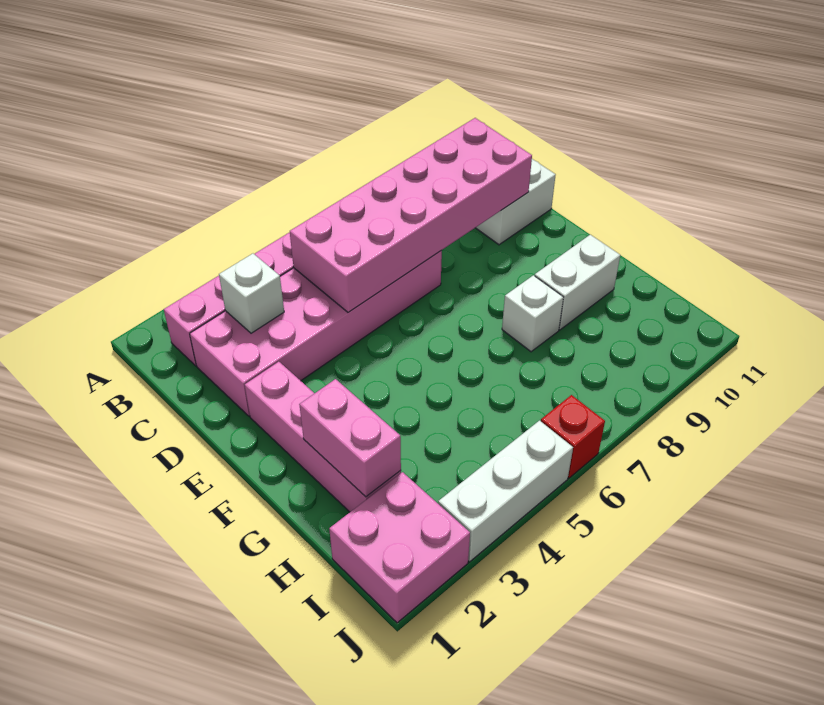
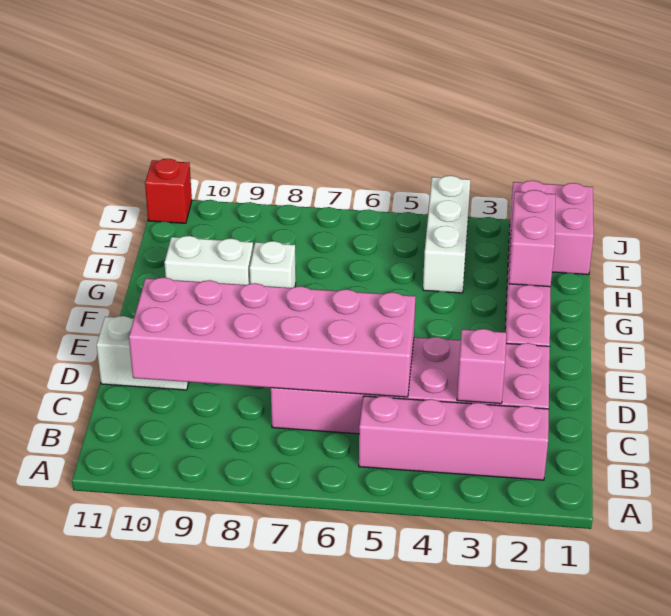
white 1x1 brick [219,254,284,333] -> pink 1x1 brick [457,329,506,404]
white 1x3 brick [438,421,573,562] -> white 1x3 brick turned to [423,176,470,293]
red 1x1 brick [541,395,605,478] -> red 1x1 brick moved to [145,159,192,223]

